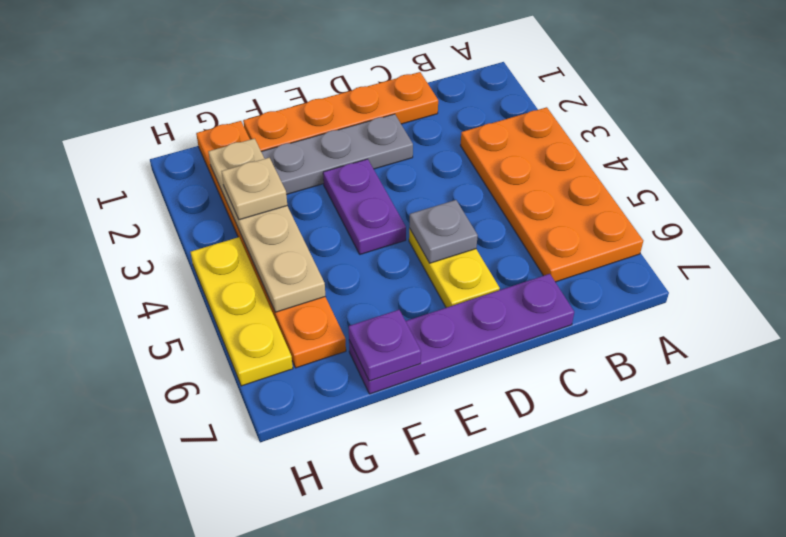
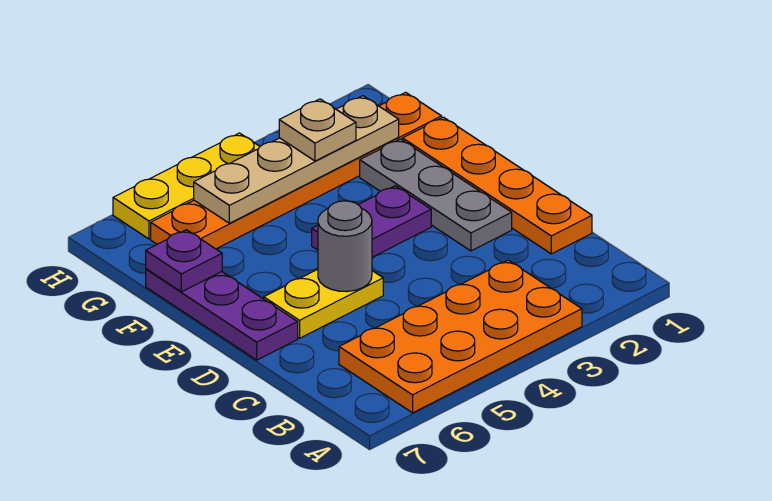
purple 1x4 plate [349,274,574,394] -> purple 1x3 plate [146,269,298,360]
grey 1x1 plate [409,200,478,263] -> grey 1x1 round brick [318,201,372,292]

